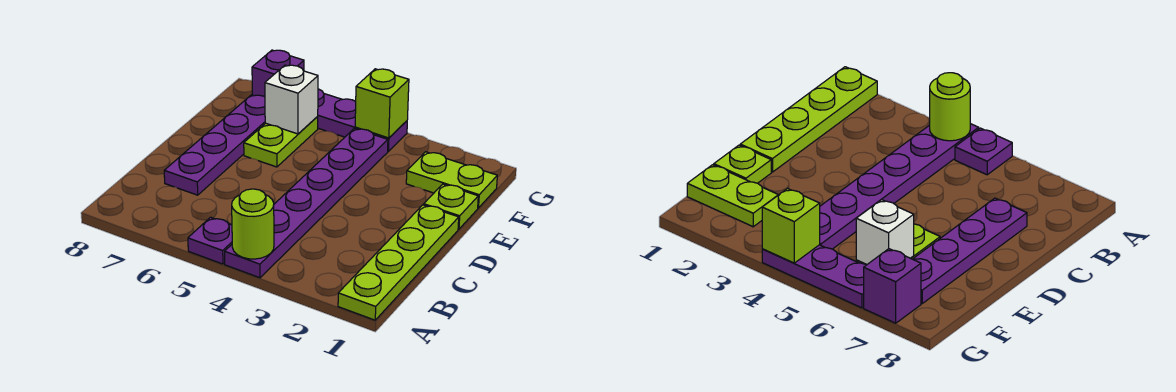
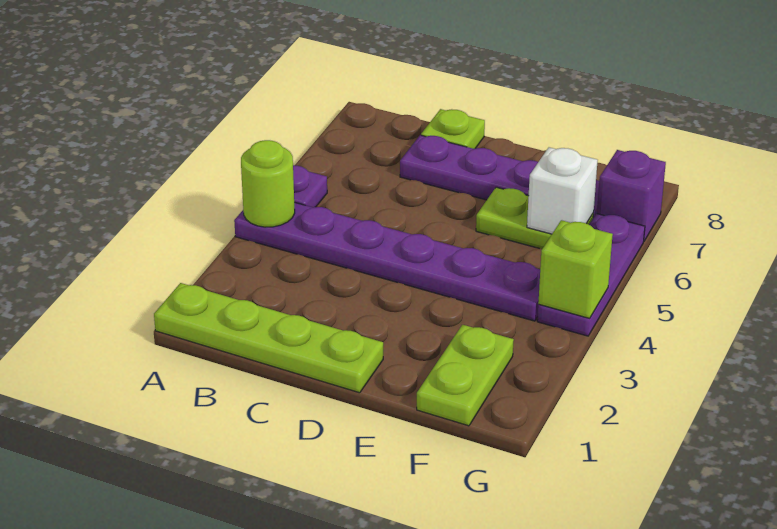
lime 1x1 plate [424,184,478,229] -> lime 1x1 plate moved to [421,109,485,149]

